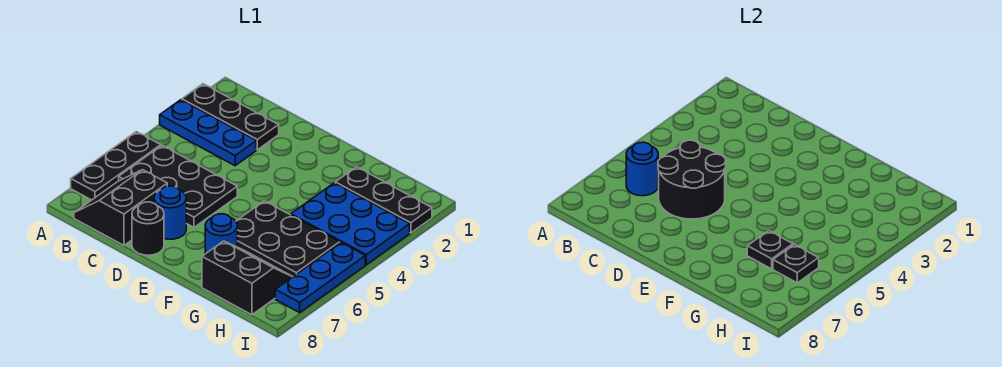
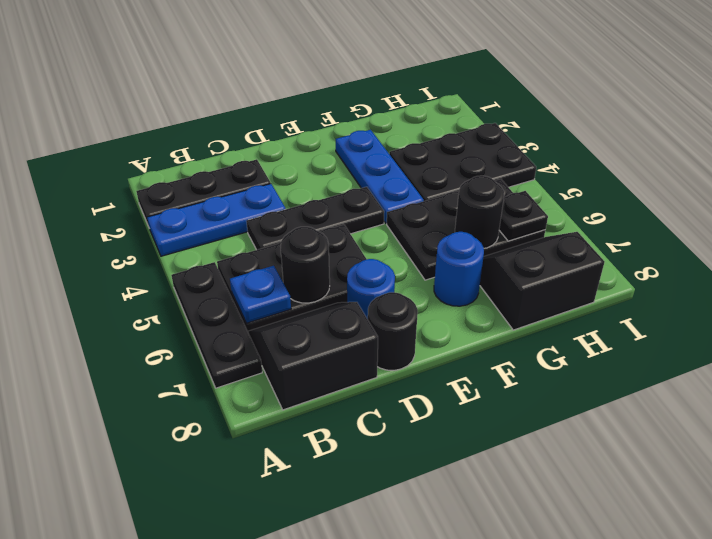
blue 1x1 round brick [626,142,658,196] -> blue 1x1 plate [230,266,291,323]
black 2x2 slope [74,170,167,245] -> black 2x2 slope turned to [248,302,378,410]
black 2x2 round brick [658,140,726,219] -> black 1x1 round brick [280,227,330,303]
black 1x3 plate [335,167,432,233] -> black 1x3 plate moved to [246,187,384,250]
blue 2x3 plate [291,183,410,265] -> black 2x3 plate [389,123,536,201]
black 1x1 plate [747,231,793,269] -> black 1x1 round brick [455,176,504,248]
blue 1x3 plate [275,243,365,313] -> blue 1x3 plate moved to [336,130,424,223]

